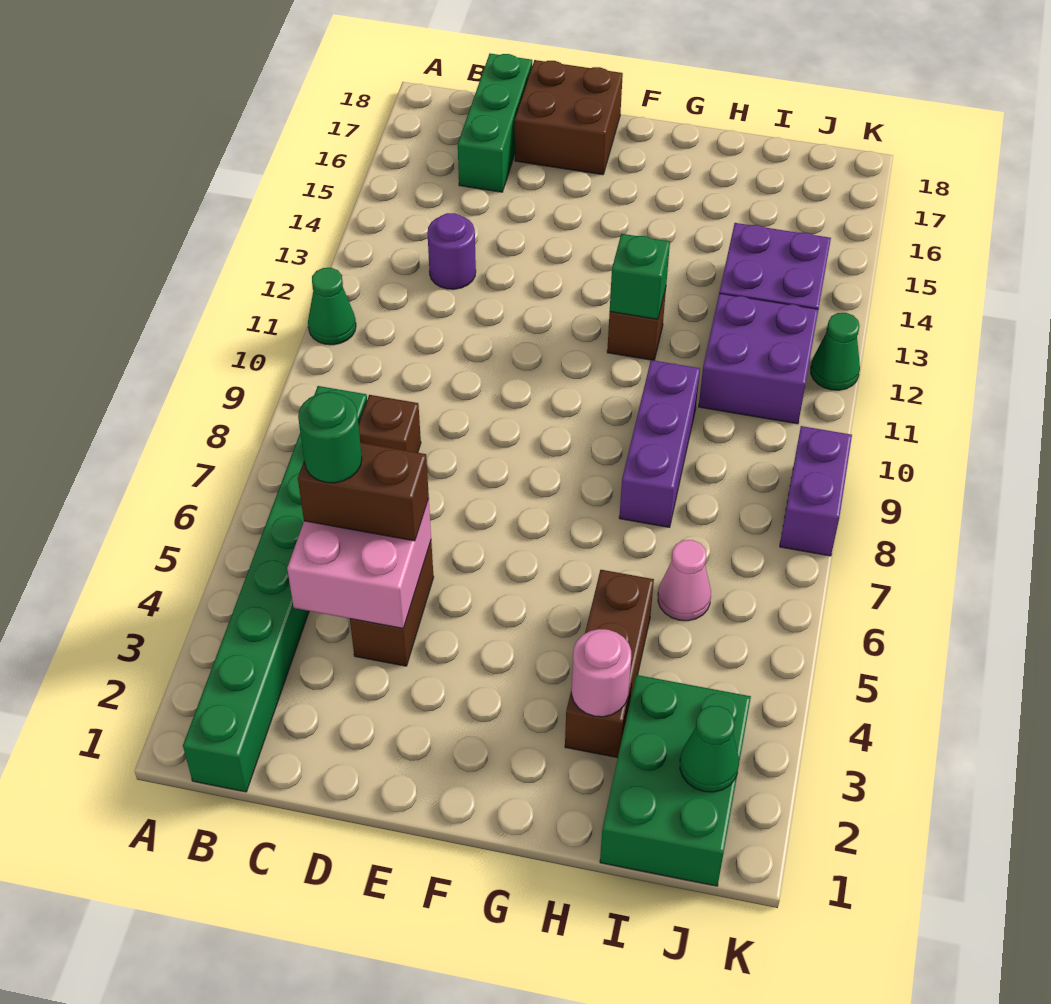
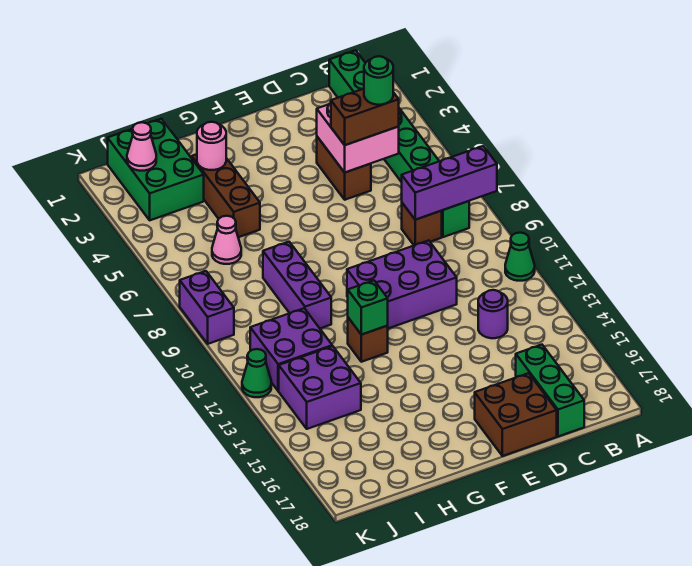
none -> purple 1x3 brick [402,146,497,220]
none -> purple 2x3 brick [347,240,457,328]
green 1x1 cone [680,706,739,792] -> pink 1x1 cone [127,122,156,171]

